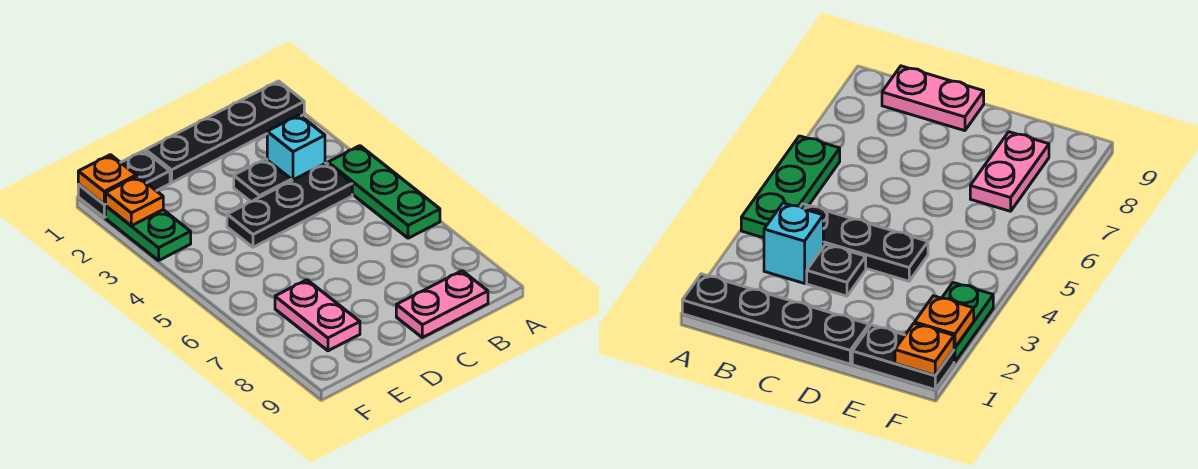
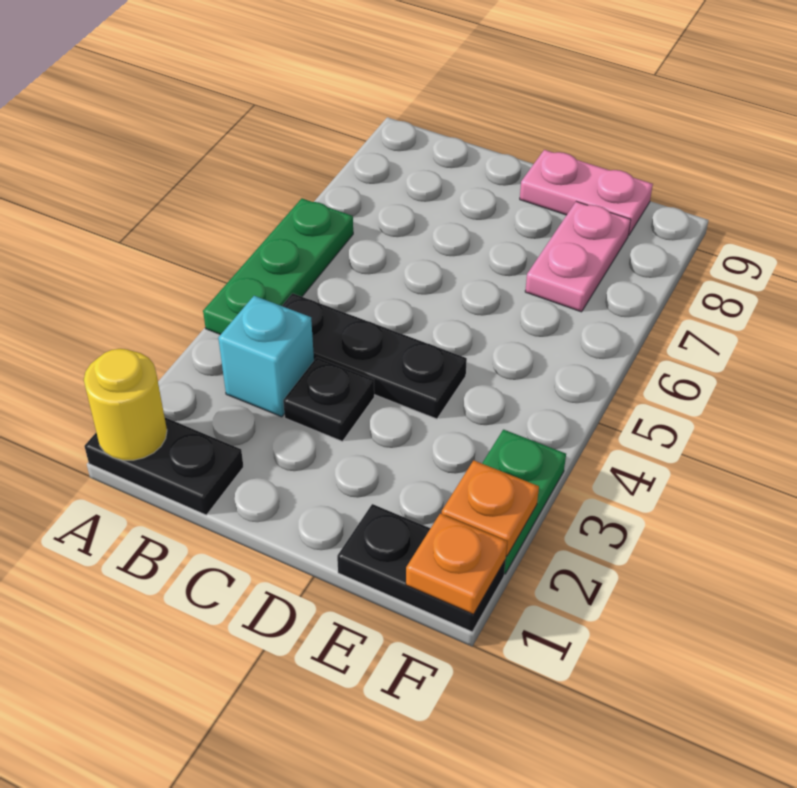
black 1x4 plate [146,81,304,183] -> black 1x2 plate [84,418,243,515]
none -> yellow 1x1 round brick [84,349,167,460]
pink 1x2 plate [396,271,488,338] -> pink 1x2 plate moved to [520,150,653,235]

